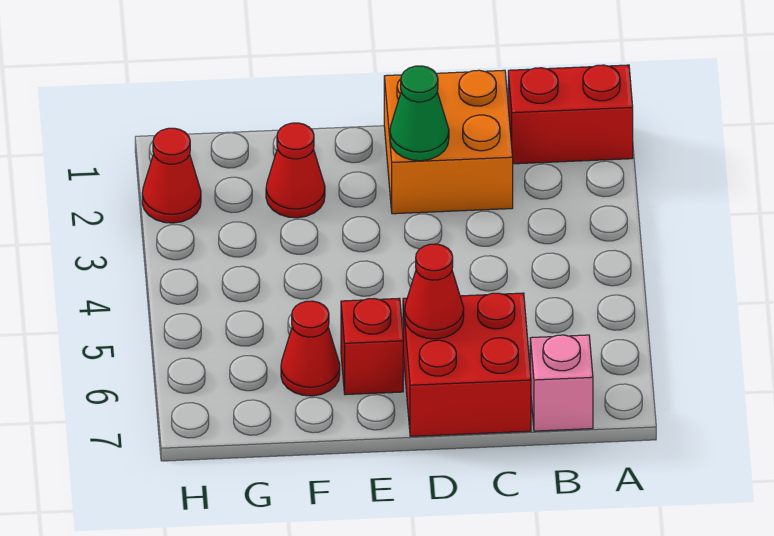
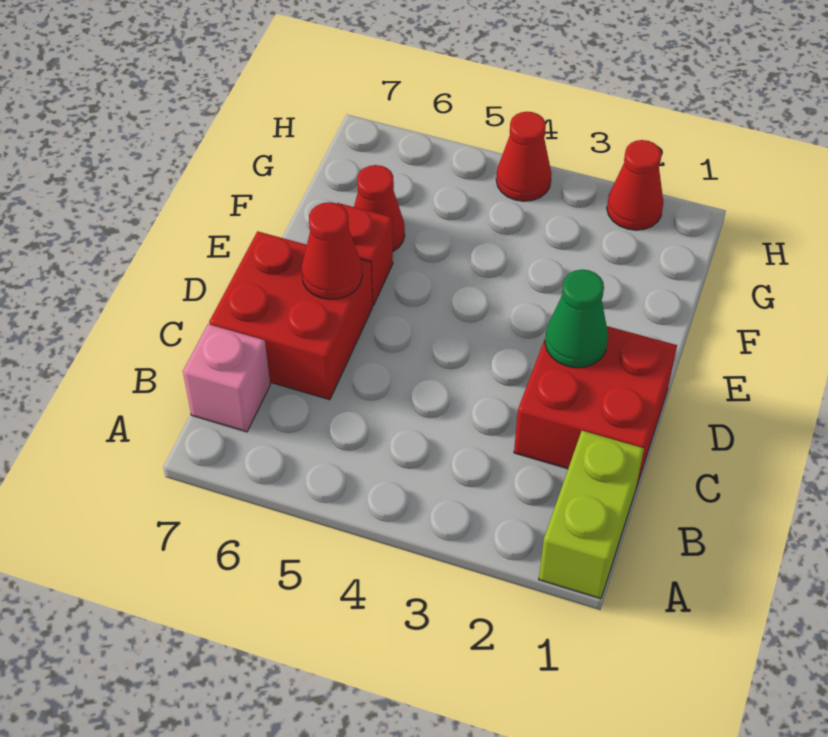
red 1x2 brick [508,65,633,164] -> lime 1x2 brick [539,431,644,599]
orange 2x2 brick [384,70,513,214] -> red 2x2 brick [514,326,677,487]
red 1x1 cone [266,123,325,218] -> red 1x1 cone moved to [496,112,551,201]

